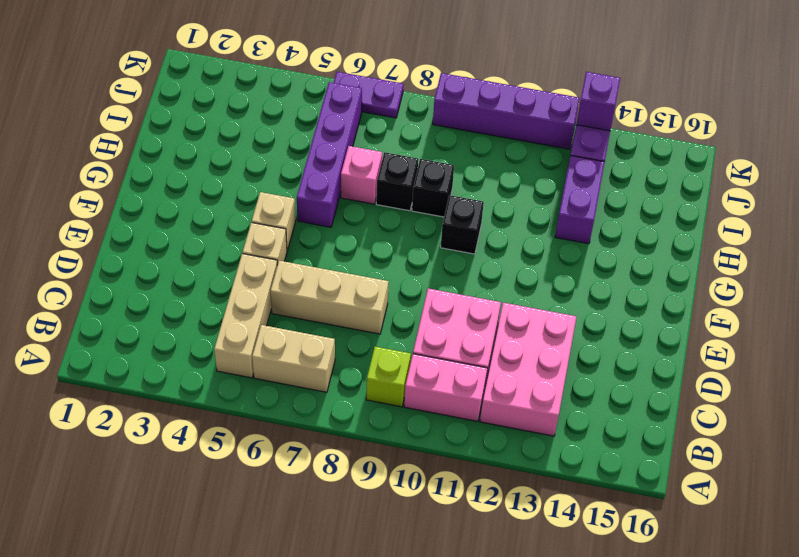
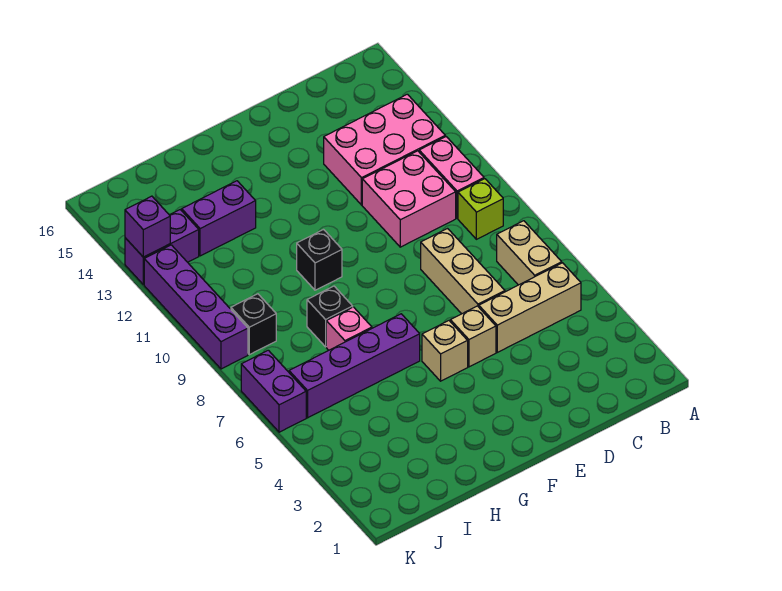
black 1x1 brick [412,159,454,217] -> black 1x1 brick moved to [231,294,276,355]
purple 1x2 plate [334,72,403,118] -> purple 1x2 brick [241,350,306,432]

